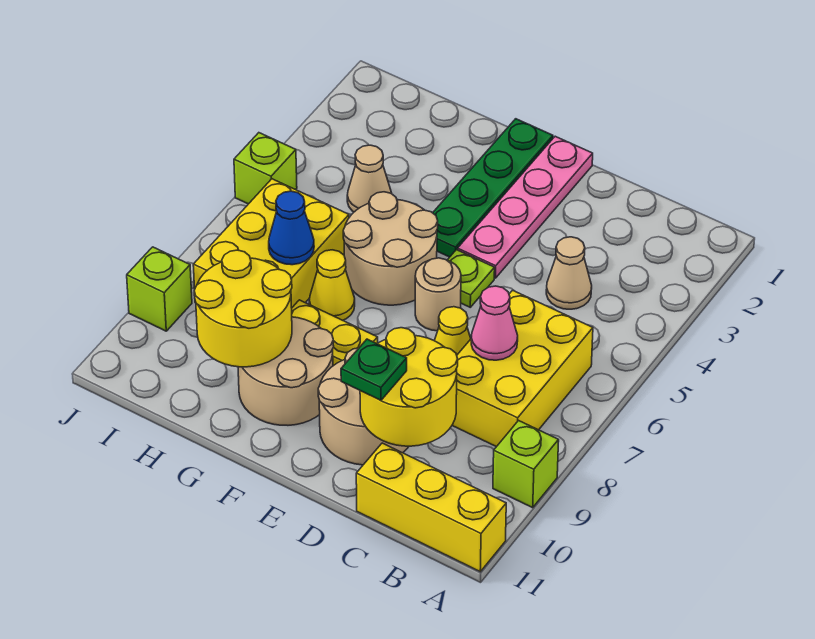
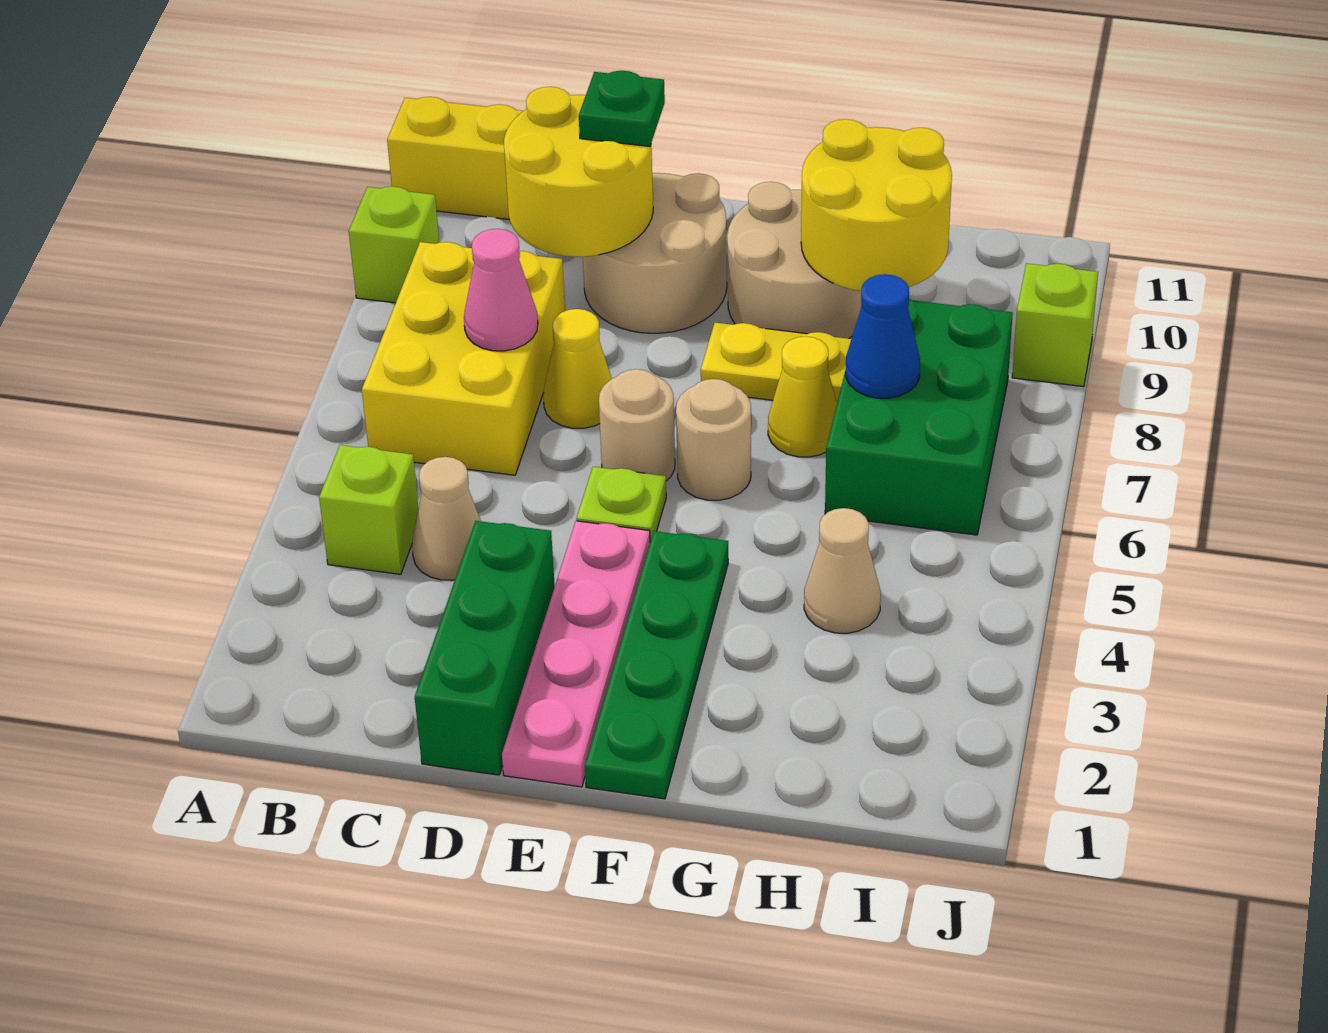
none -> green 1x3 brick [415,521,555,775]
tan 2x2 round brick [343,192,438,305] -> tan 1x1 round brick [676,379,751,500]
yellow 2x3 brick [193,179,349,308] -> green 2x3 brick [825,299,1013,535]
lime 1x1 brick [234,133,297,204] -> lime 1x1 brick moved to [319,445,419,574]

